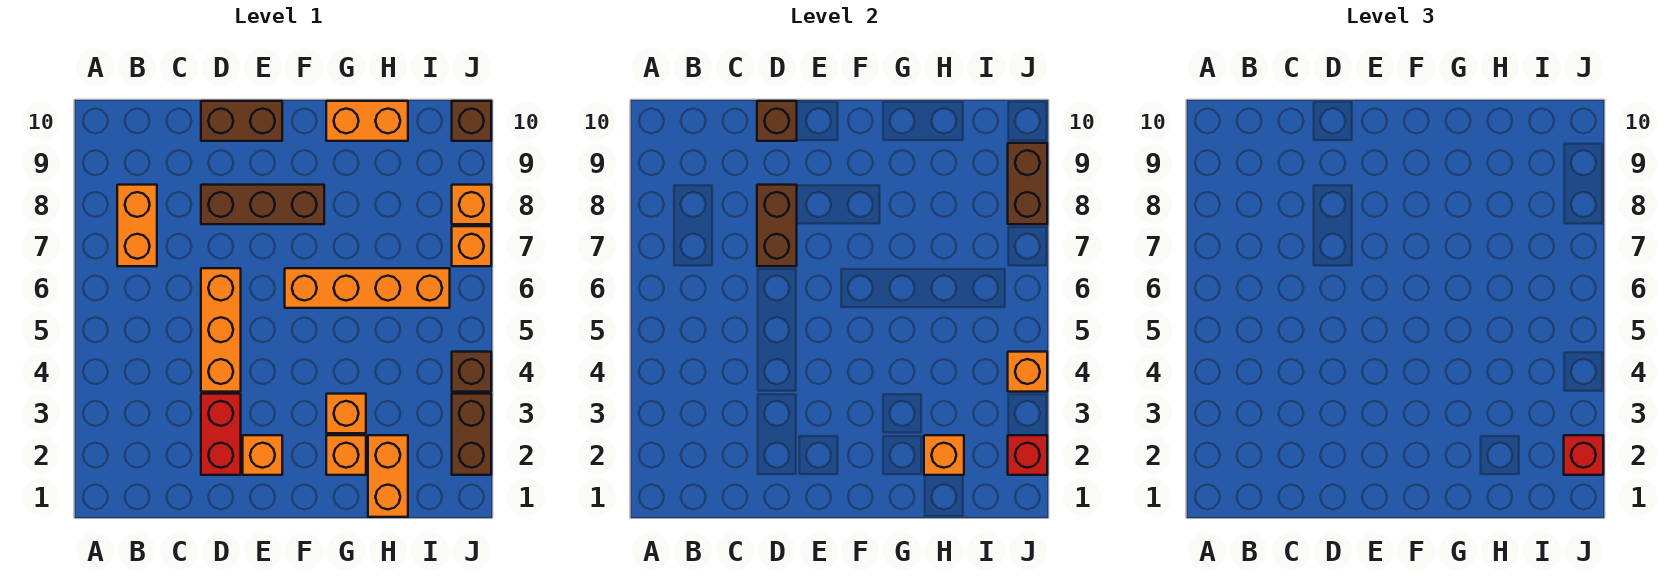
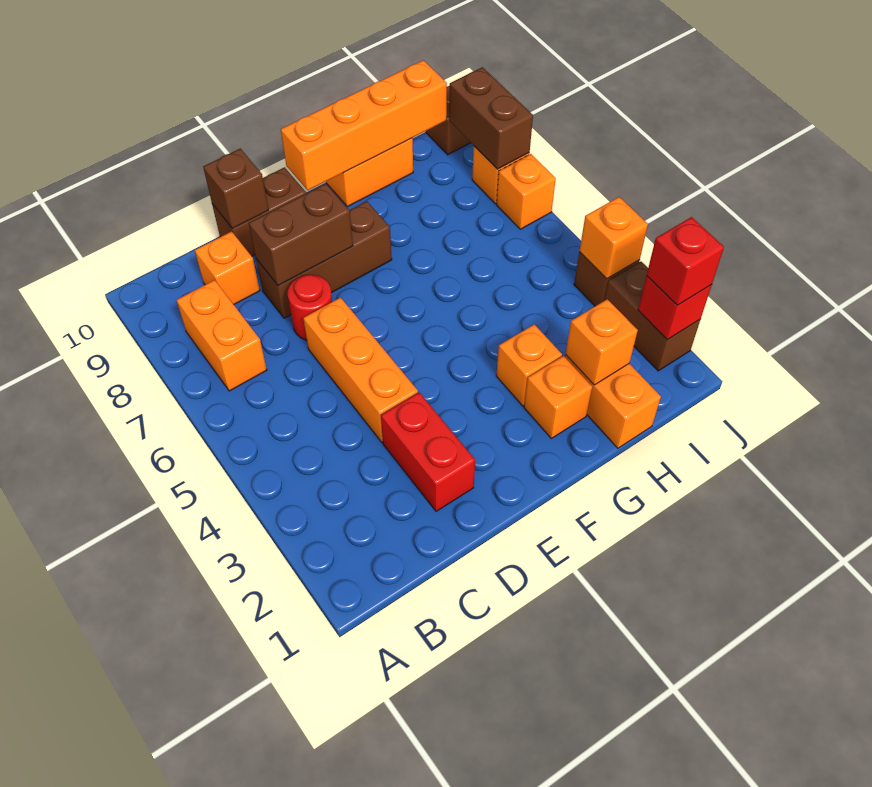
none -> red 1x1 round brick [287,275,332,340]
brown 1x2 brick [757,185,797,266] -> brown 1x2 brick turned to [249,184,353,286]
orange 1x1 brick [243,435,282,475] -> orange 1x1 brick moved to [195,231,260,305]
orange 1x4 brick [285,268,450,308] -> orange 1x4 brick moved to [281,60,447,190]

